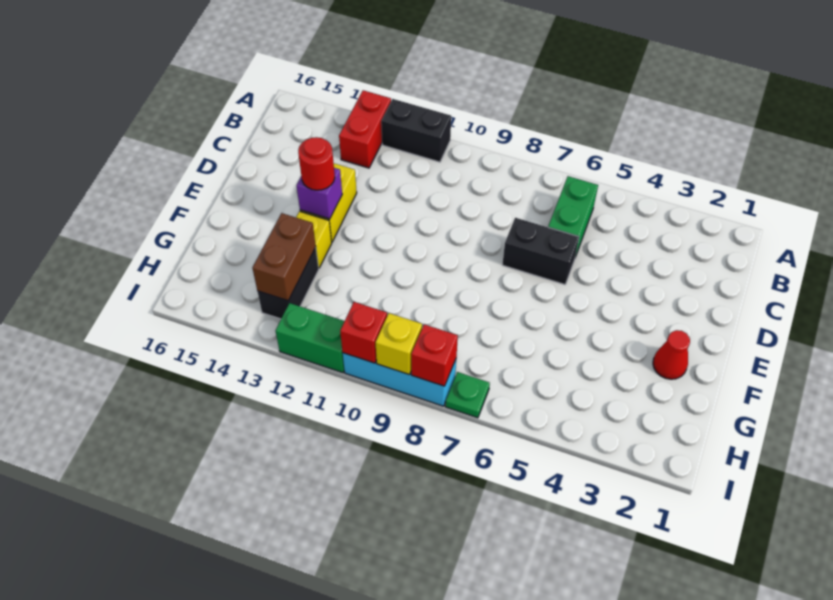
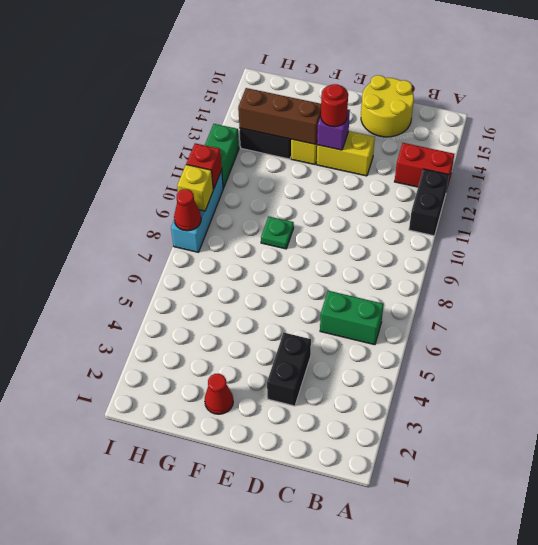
none -> yellow 2x2 round brick [361,75,414,137]
black 1x2 brick [502,218,579,285] -> black 1x2 brick moved to [267,333,311,406]
brown 1x2 brick [253,213,316,301] -> brown 1x3 brick [238,88,321,144]
green 1x1 plate [445,372,490,418] -> green 1x1 plate moved to [261,216,294,249]
red 1x1 brick [411,324,458,386] -> red 1x1 cone [174,189,201,231]

